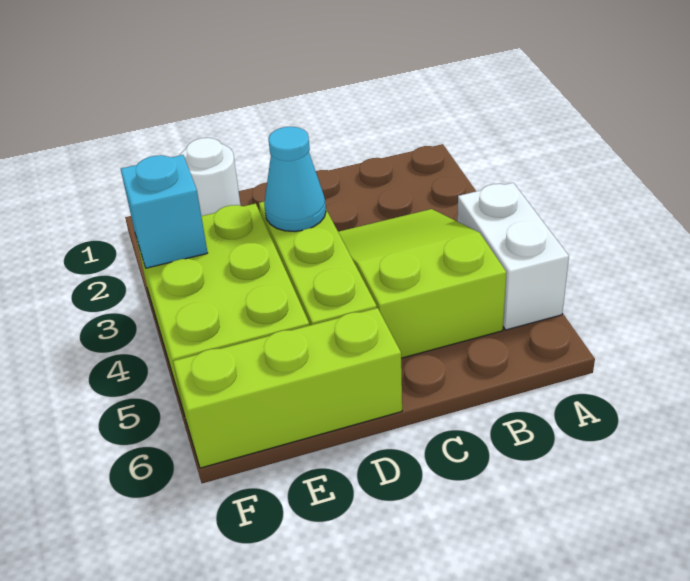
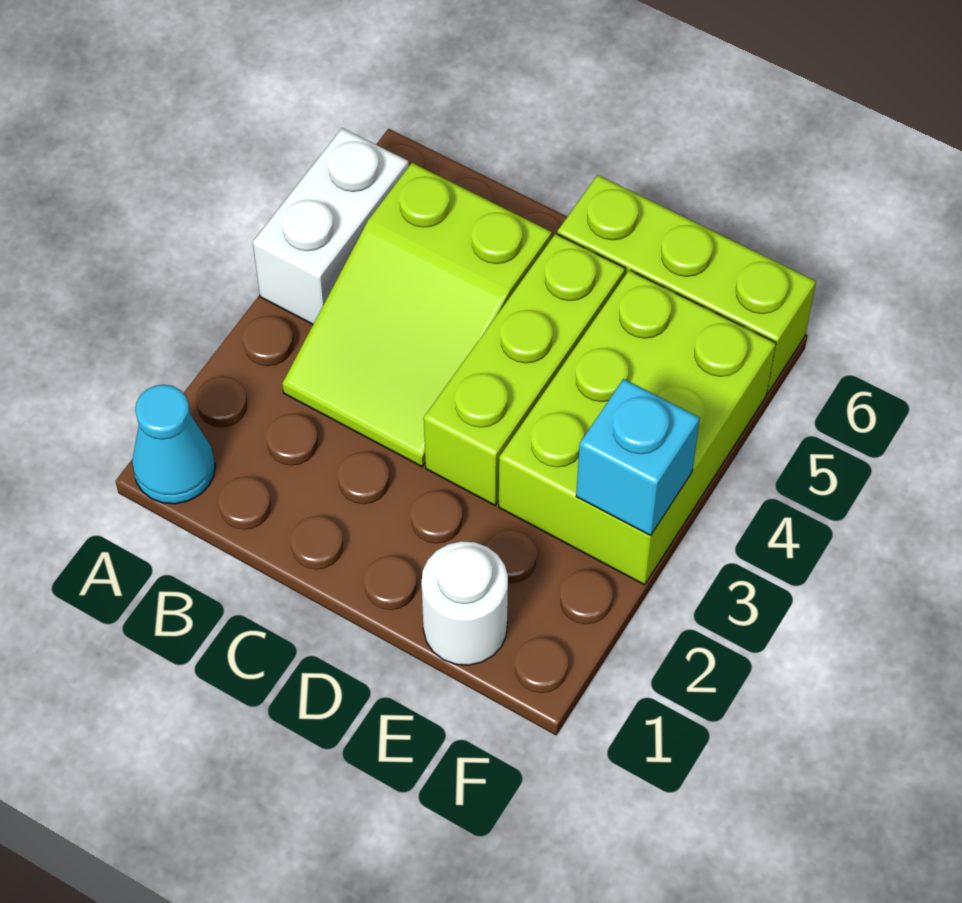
cyan 1x1 cone [264,127,326,231] -> cyan 1x1 cone moved to [132,385,215,504]

